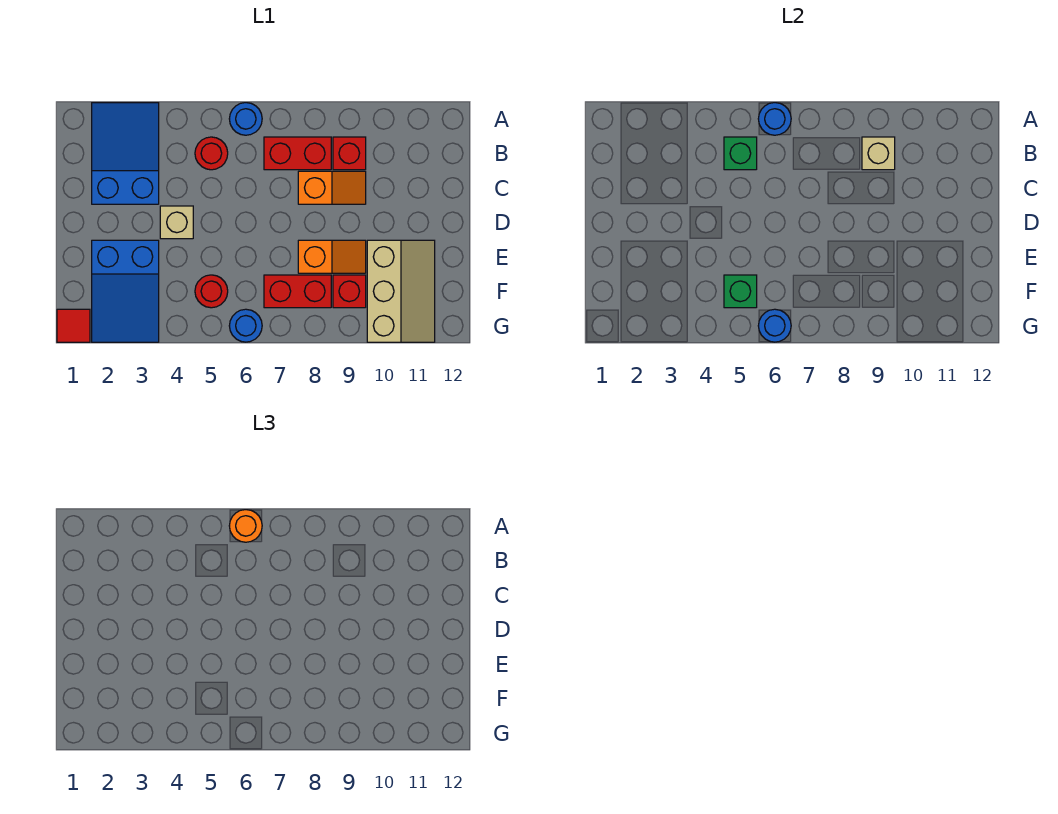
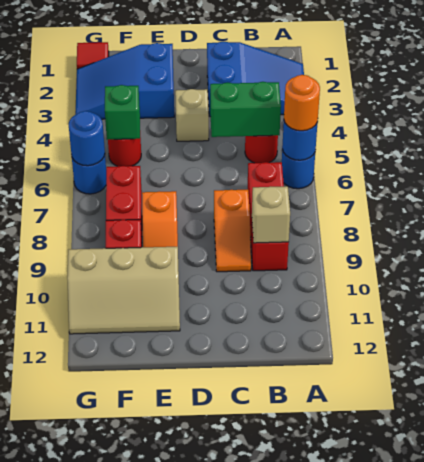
green 1x1 brick [724,137,757,170] -> green 1x2 brick [210,82,281,137]

